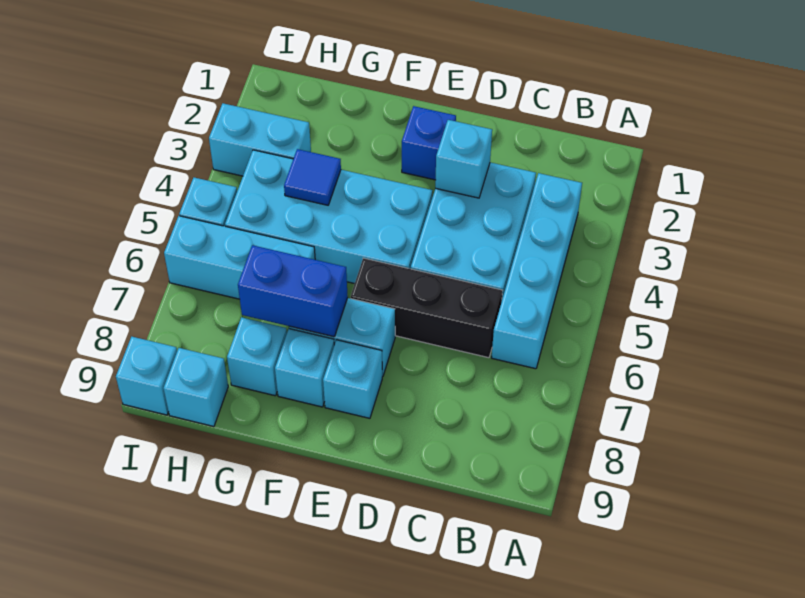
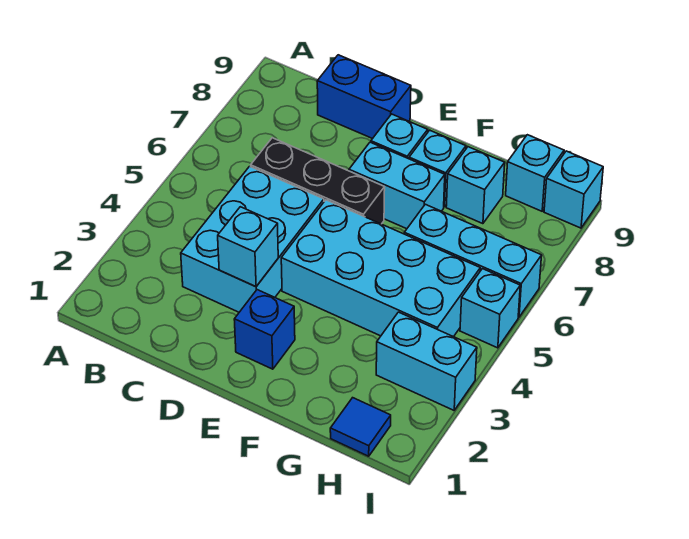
cyan 1x4 brick [492,173,582,369] -> none
blue 1x2 brick [238,245,348,337] -> blue 1x2 brick moved to [317,55,411,139]
blue 1x1 tile [284,149,341,205] -> blue 1x1 tile moved to [330,398,391,456]

